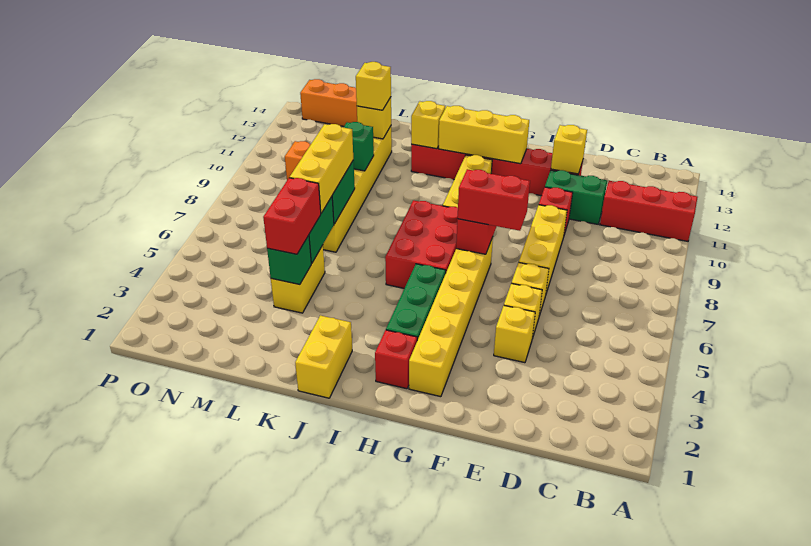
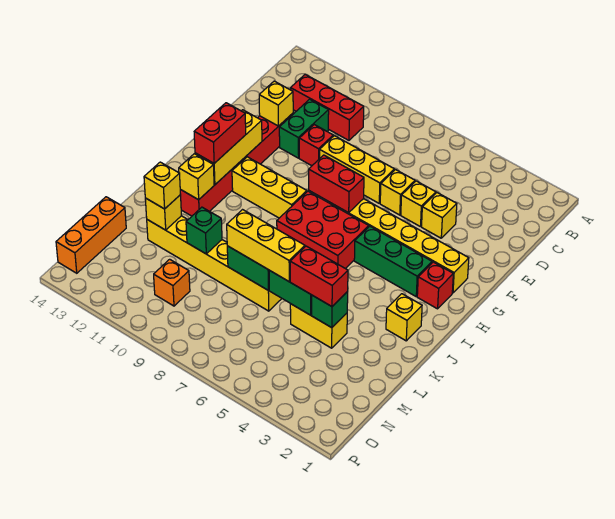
red 1x3 brick [600,181,698,241] -> red 1x3 brick turned to [291,75,364,140]
red 1x2 brick [458,169,530,231] -> red 1x2 brick moved to [194,103,246,163]
yellow 1x2 brick [295,315,352,398] -> yellow 1x1 brick [386,294,422,341]

